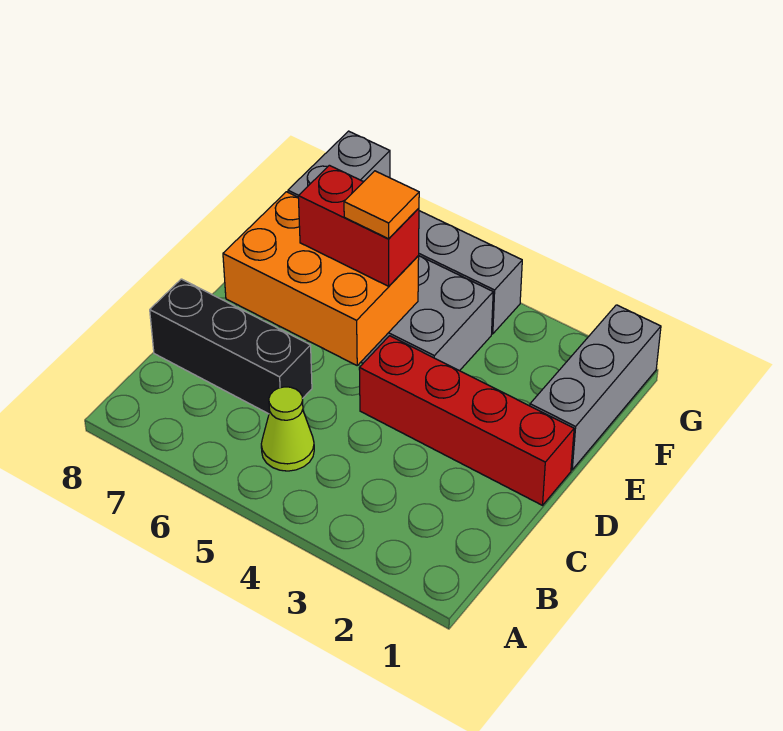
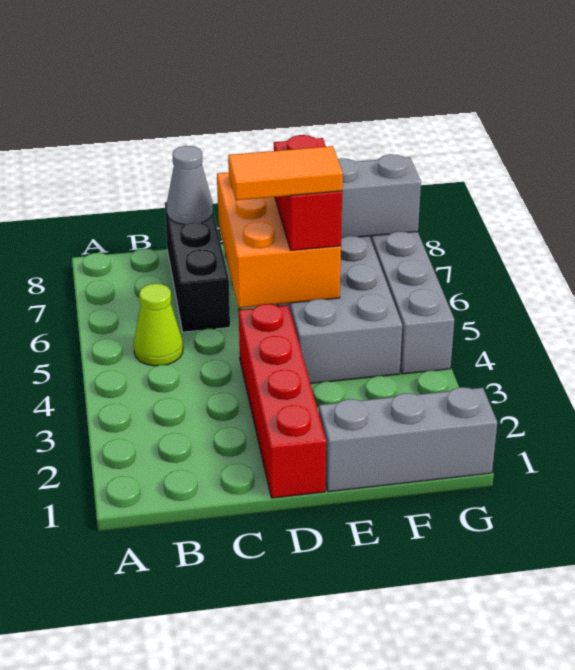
none -> grey 1x1 cone [167,146,213,225]
orange 1x1 tile [344,171,419,239] -> orange 1x2 tile [228,146,343,200]

